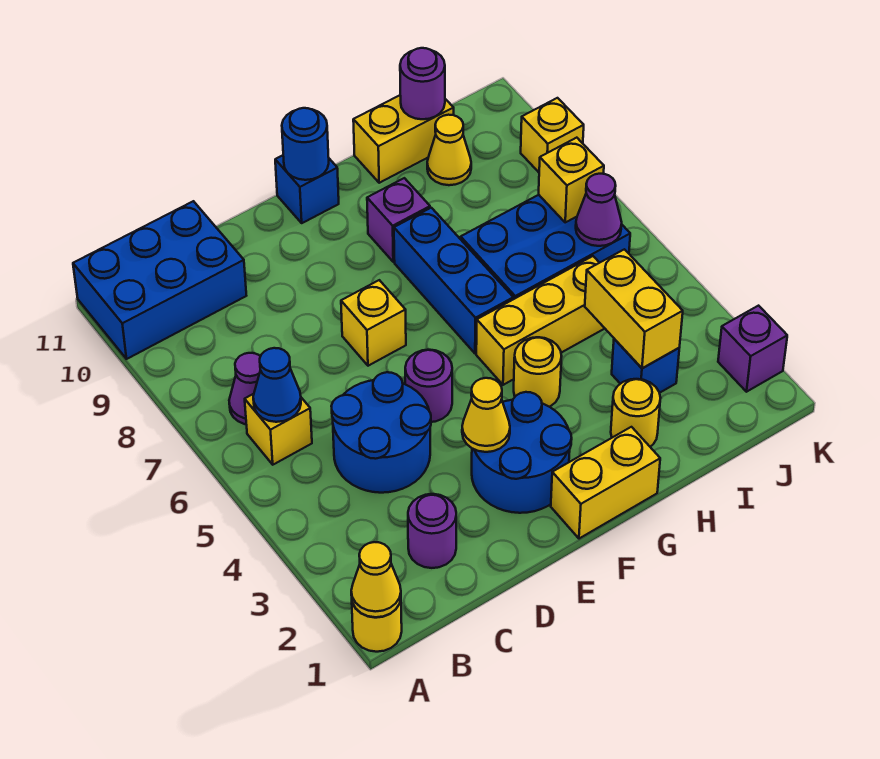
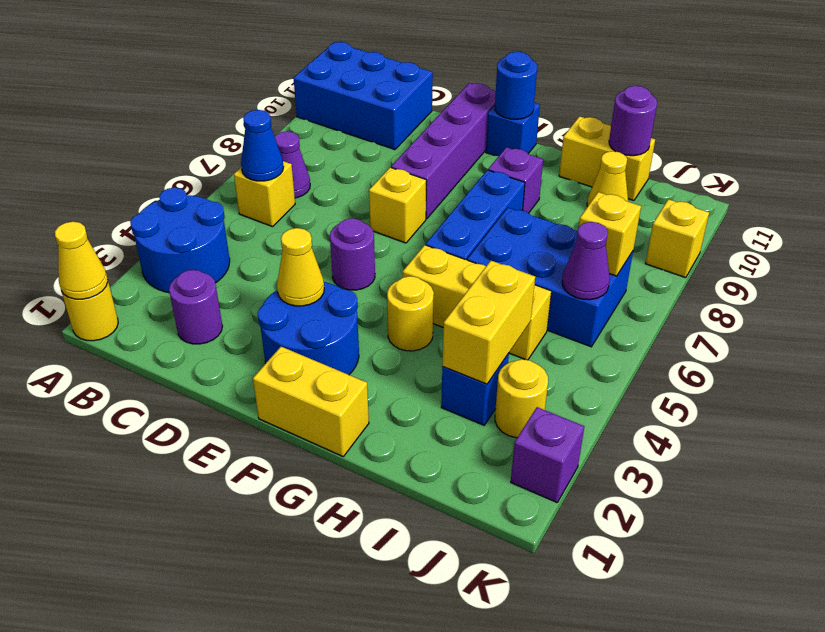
blue 2x2 round brick [331,372,431,493] -> blue 2x2 round brick moved to [130,188,230,293]
none -> purple 1x4 brick [391,83,496,219]
yellow 1x1 round brick [611,379,660,447] -> yellow 1x1 round brick moved to [495,359,548,438]

